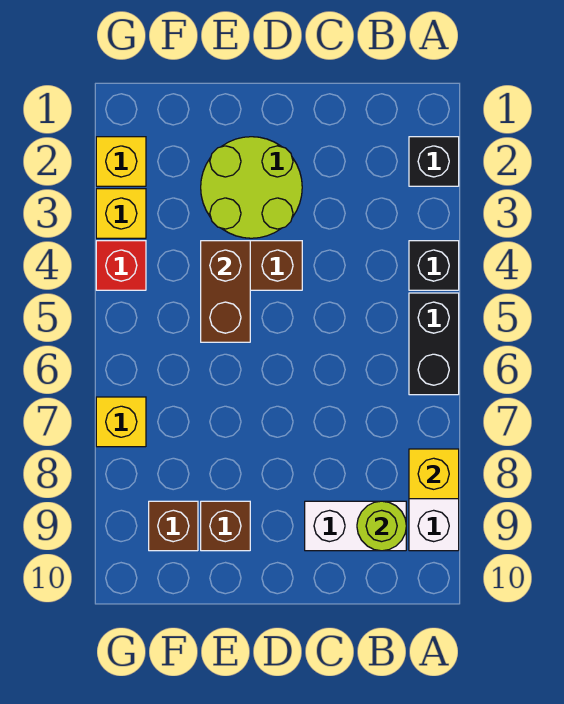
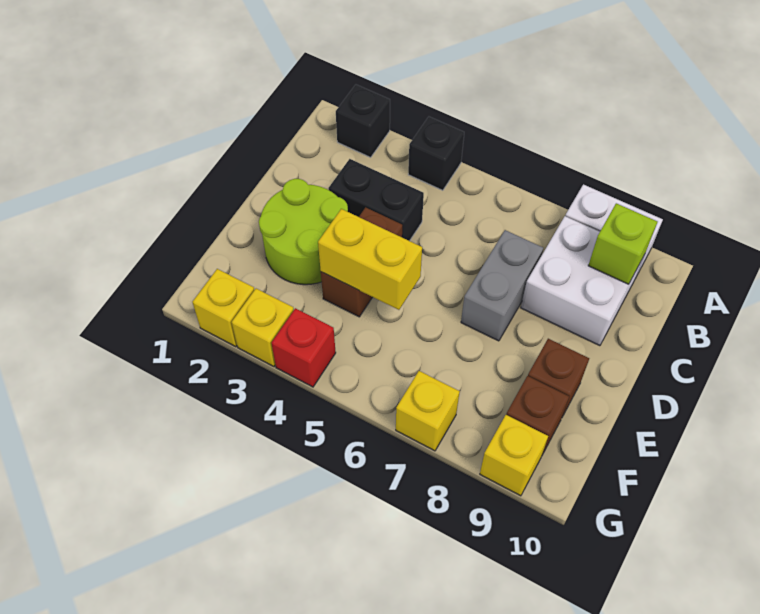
black 1x2 brick [409,293,459,395] -> black 1x2 brick moved to [328,159,424,241]
yellow 1x1 brick [409,449,459,499] -> yellow 1x1 brick moved to [480,415,548,496]
white 1x2 brick [305,501,406,551] -> white 2x2 brick [521,216,644,346]
lime 1x1 round brick [357,501,406,551] -> lime 1x1 brick [588,203,657,284]
none -> grey 1x2 brick [461,230,543,341]
brown 1x2 brick [201,241,250,342] -> yellow 1x2 brick [318,209,422,310]

